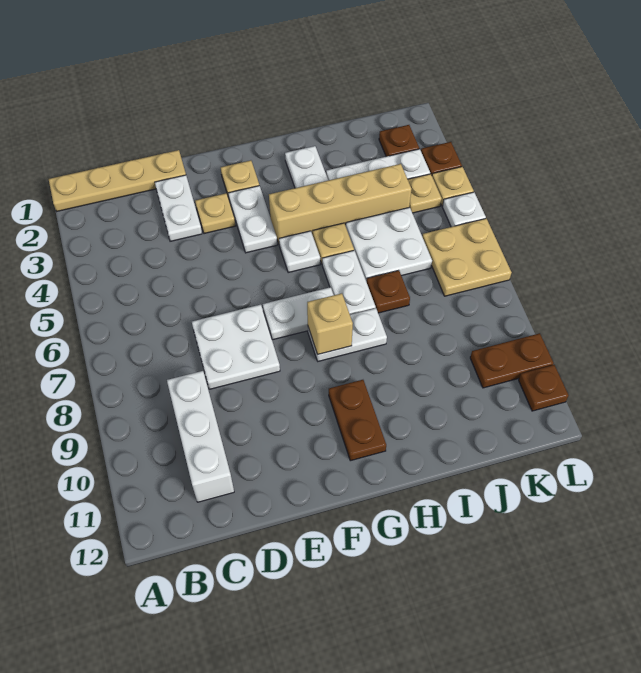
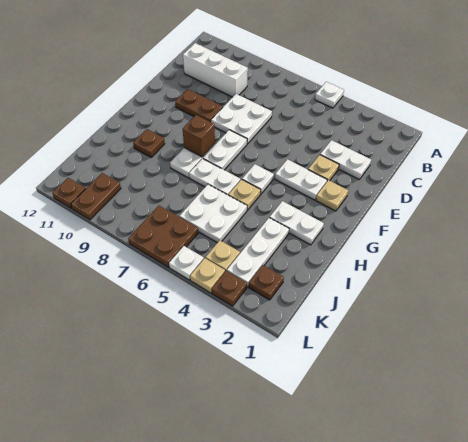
tan 1x4 plate [49,150,186,211] -> none
none -> white 1x1 plate [315,82,344,108]
tan 1x4 brick [269,164,411,243] -> none
tan 1x1 brick [307,293,353,355] -> brown 1x1 brick [183,115,215,157]
brown 1x2 plate [329,380,386,461] -> brown 1x2 plate moved to [175,89,223,122]
brown 1x1 plate [367,270,410,313] -> brown 1x1 plate moved to [133,129,165,157]
tan 2x2 plate [422,219,512,296] -> brown 2x2 plate [128,206,198,267]

